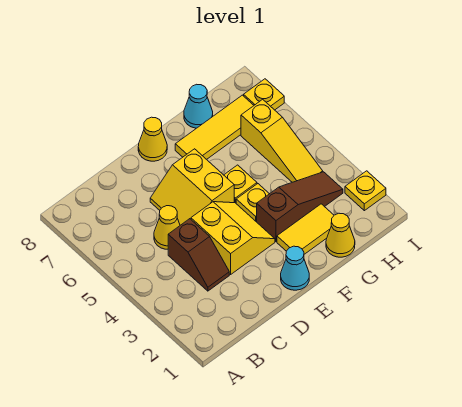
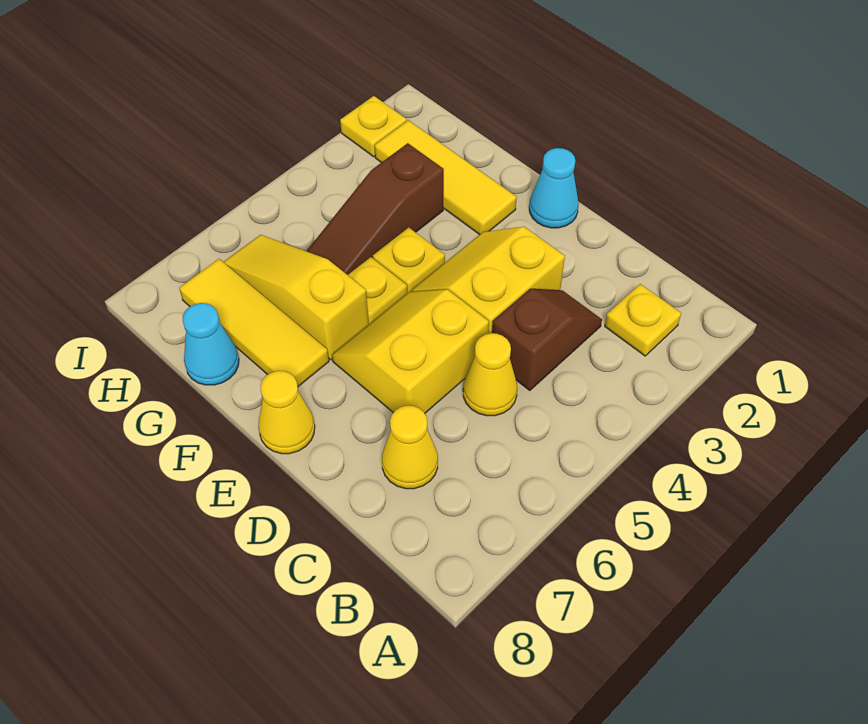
yellow 2x2 slope [150,149,234,225] -> yellow 2x2 slope turned to [332,290,489,413]
yellow 1x2 tile [277,204,334,254] -> yellow 1x3 tile [375,120,517,235]
brown 1x3 slope [257,172,343,242] -> brown 1x3 slope turned to [307,143,444,275]
yellow 1x1 cone [326,213,355,257] -> yellow 1x1 cone moved to [382,406,438,489]
yellow 1x3 slope [241,99,323,182] -> yellow 1x3 slope turned to [224,235,369,360]
yellow 1x1 plate [244,79,284,110] -> yellow 1x1 plate moved to [605,284,681,356]

